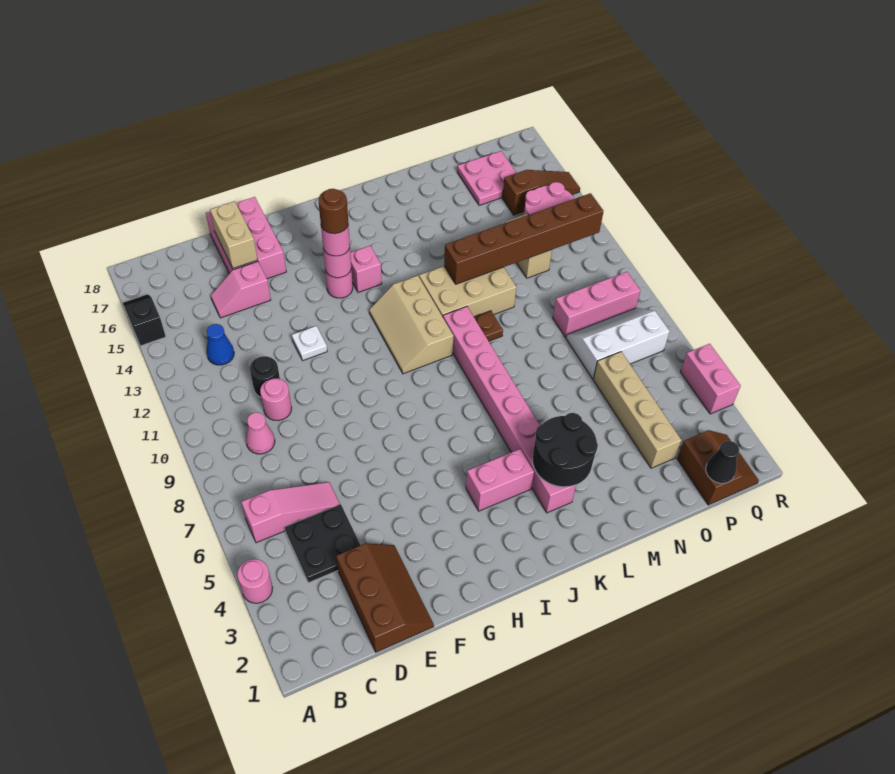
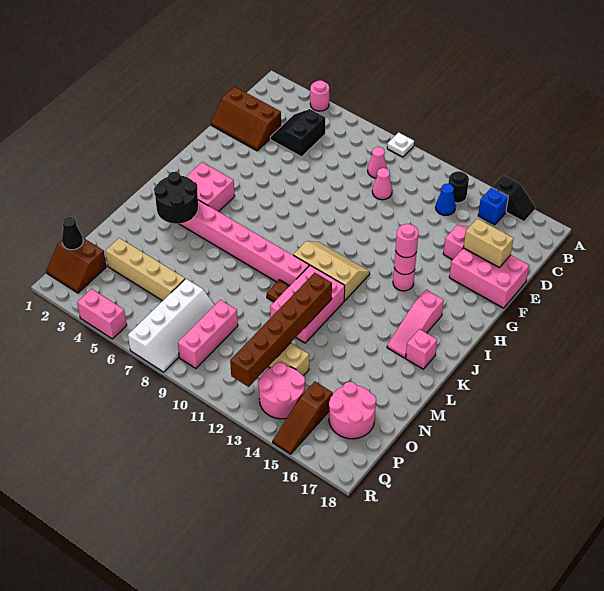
pink 1x3 slope [241,482,340,543] -> pink 1x3 slope moved to [387,290,444,358]
none -> blue 1x1 brick [478,187,508,225]
black 2x2 plate [285,504,360,583] -> black 2x2 slope [270,109,325,157]
pink 1x1 round brick [260,378,292,421] -> pink 1x1 cone [372,168,392,200]
black 1x1 round brick [250,356,280,397] -> black 1x1 round brick moved to [448,171,469,203]
white 1x1 plate [292,326,327,360] -> white 1x1 plate moved to [387,132,414,157]
brown 1x1 round brick [318,189,348,234] -> none
pink 1x2 brick [466,449,534,511] -> pink 2x2 brick [186,162,235,212]
pink 1x1 brick [350,246,382,292] -> pink 1x1 brick moved to [406,329,437,369]
tan 2x3 brick [419,266,516,317] -> pink 2x3 brick [270,265,345,343]
white 2x3 slope [566,308,670,379] -> white 2x4 slope [128,279,214,372]
pink 2x2 plate [457,151,516,205] -> pink 2x2 round brick [329,382,376,439]

